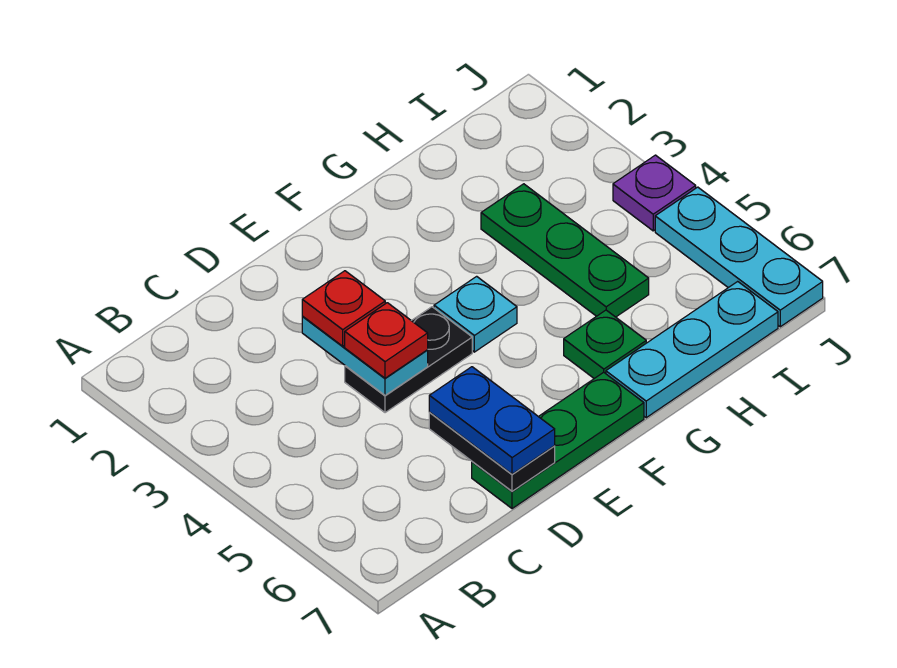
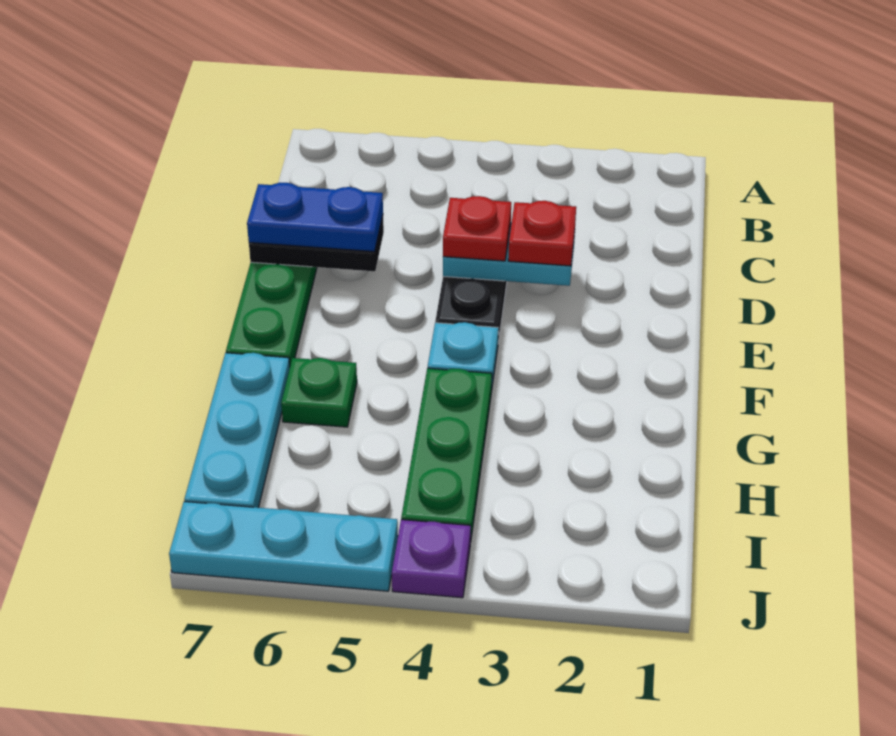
green 1x3 plate [481,184,649,317] -> green 1x3 plate turned to [401,368,492,537]

